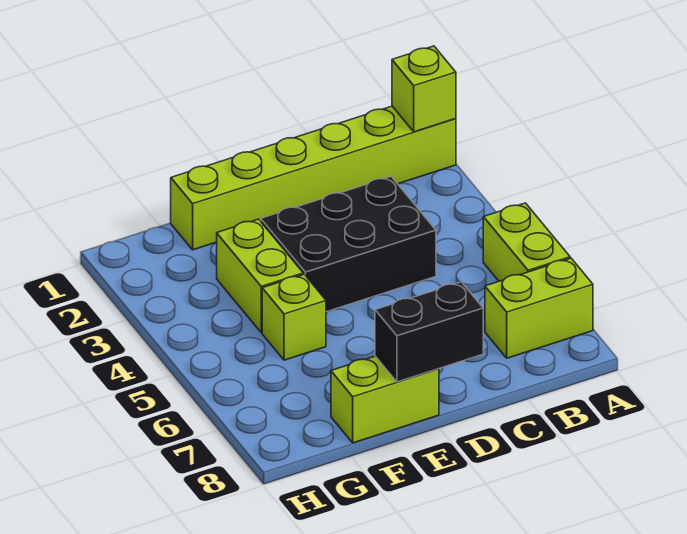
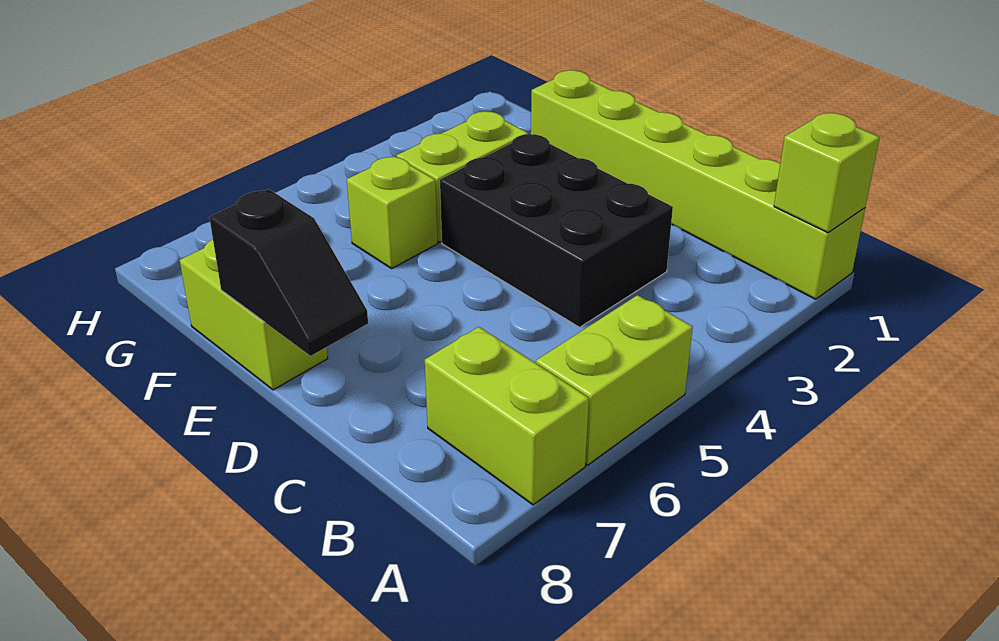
black 1x2 brick [375,282,483,382] -> black 1x2 slope [209,189,368,356]

